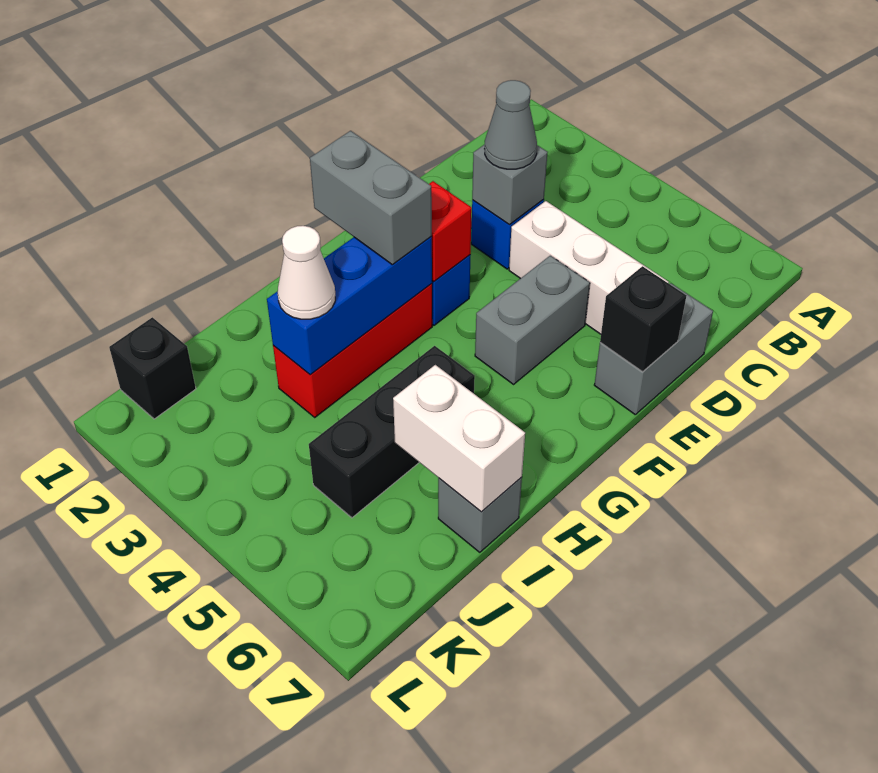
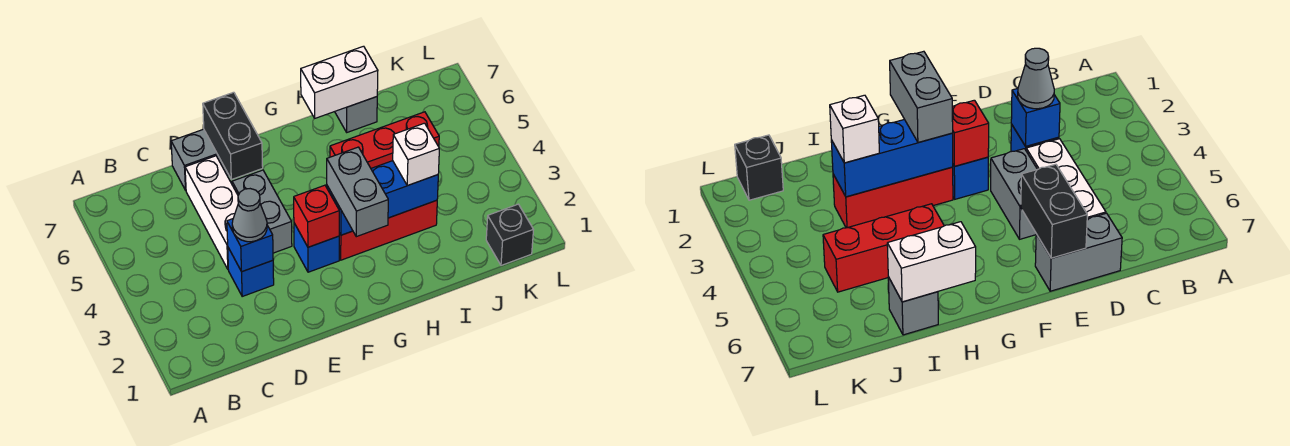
grey 1x1 brick [472,144,547,225] -> blue 1x1 brick [227,219,273,272]
grey 1x2 brick [475,256,590,384] -> grey 1x2 brick turned to [232,170,292,253]
black 1x1 brick [600,266,686,372] -> black 1x2 brick [203,92,263,180]
black 1x3 brick [309,346,475,518] -> red 1x3 brick [330,112,439,168]
white 1x1 cone [278,226,335,319] -> white 1x1 brick [393,123,439,186]
white 1x2 brick [393,365,525,512] -> white 1x2 brick turned to [301,46,378,118]

